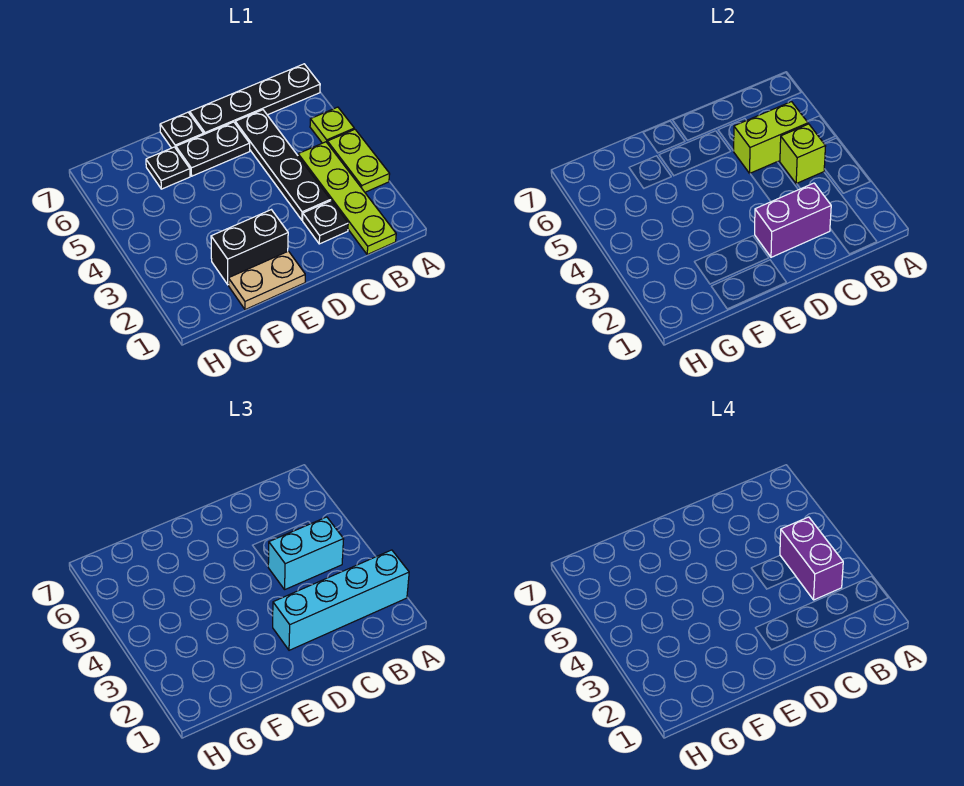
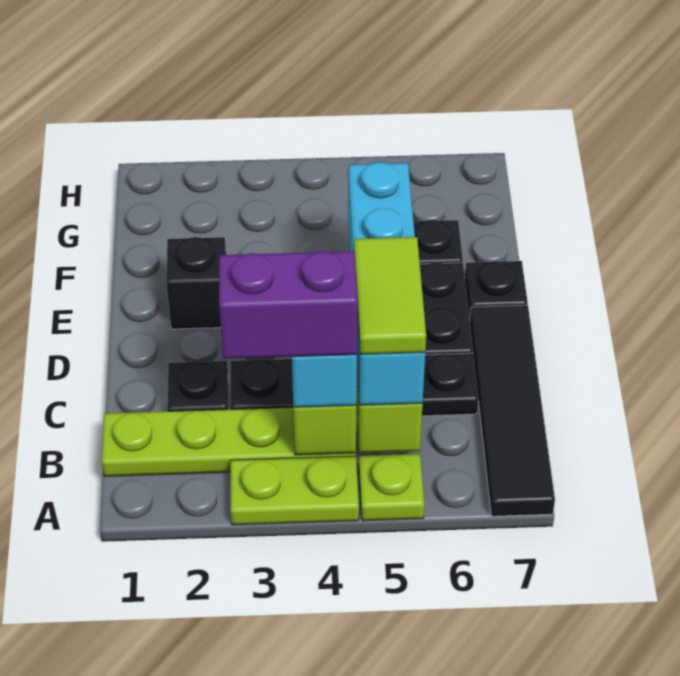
cyan 1x4 brick [273,550,409,650] -> cyan 1x4 brick moved to [348,162,425,405]
black 1x4 plate [190,64,320,134] -> black 1x4 tile [470,305,555,516]
none -> lime 1x2 tile [354,237,426,354]
purple 1x2 brick [755,183,831,257] -> none
tan 1x2 plate [228,251,305,310] -> none
black 1x2 brick [211,210,288,285] -> black 1x1 brick [166,237,226,329]

